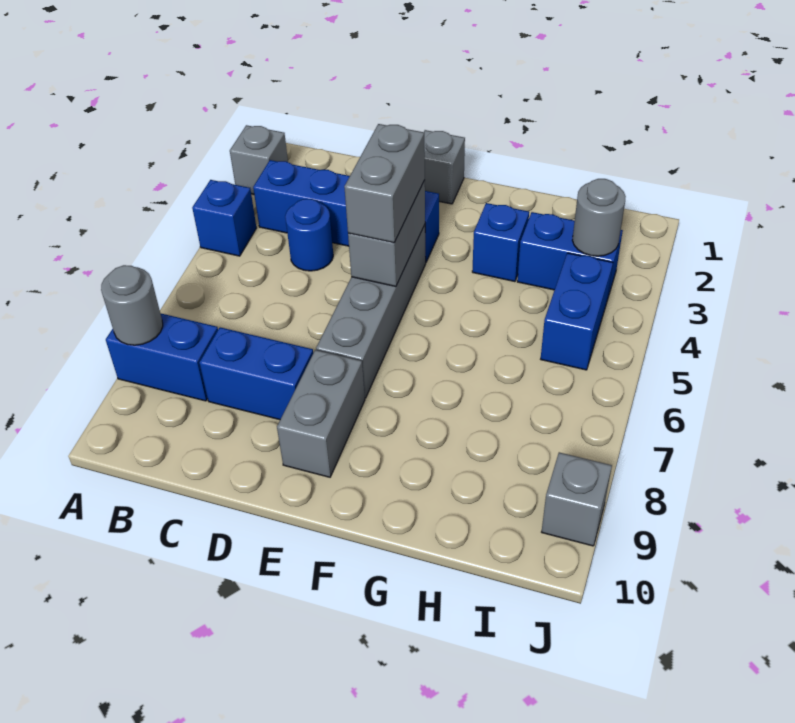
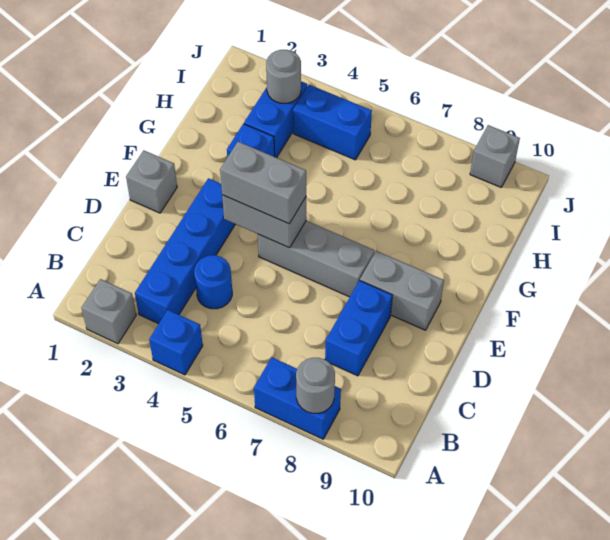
blue 1x2 brick [106,314,218,401] -> blue 1x2 brick turned to [254,357,341,439]
grey 1x4 brick [316,225,426,398] -> grey 1x3 brick [258,221,374,297]

